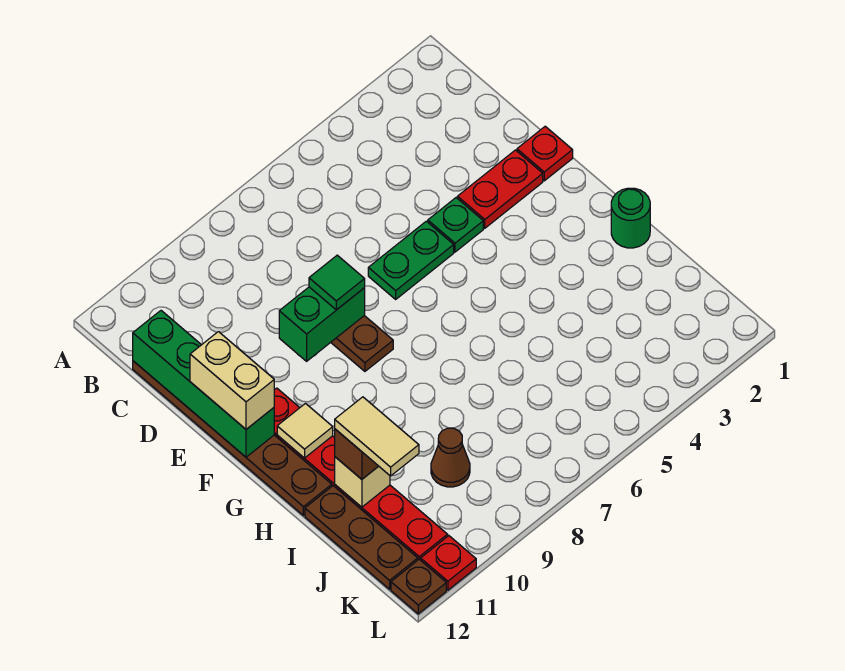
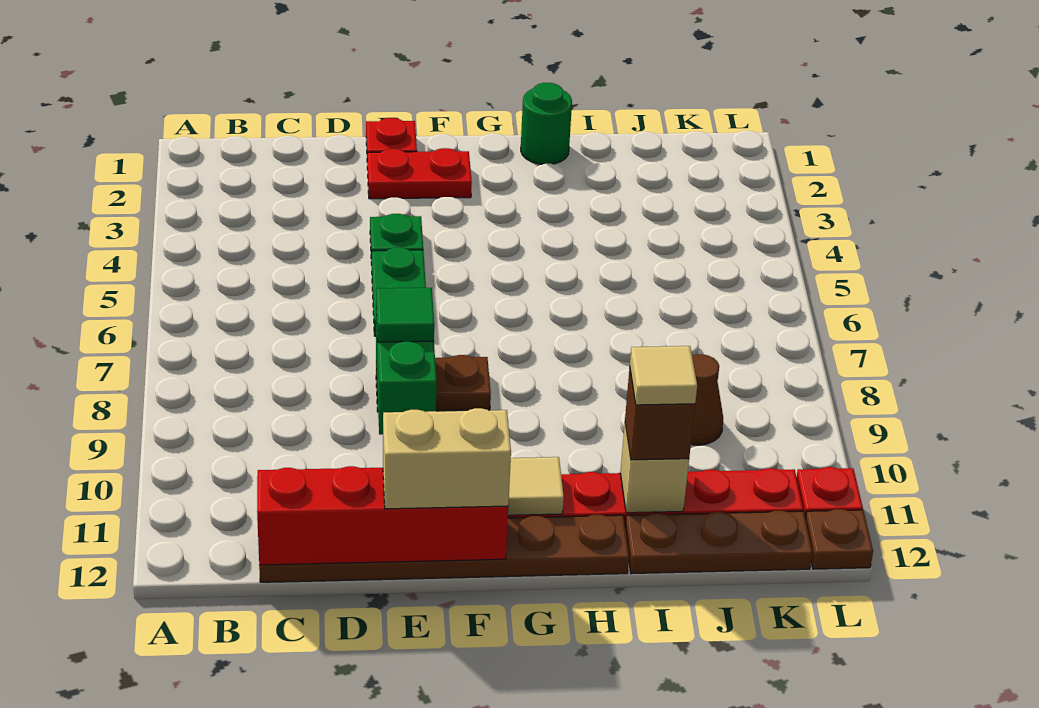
green 1x4 brick [133,311,274,457] -> red 1x4 brick [257,466,508,565]
red 1x2 plate [457,150,543,228] -> red 1x2 plate turned to [367,148,472,199]
tan 1x2 tile [335,397,419,476] -> tan 1x1 tile [630,346,697,405]

